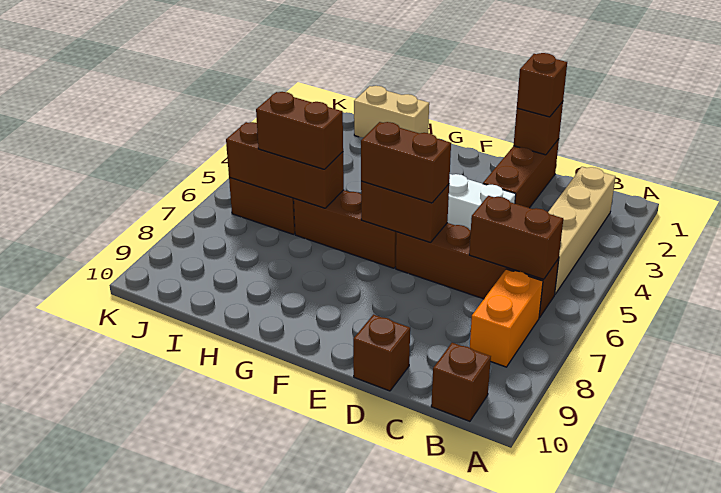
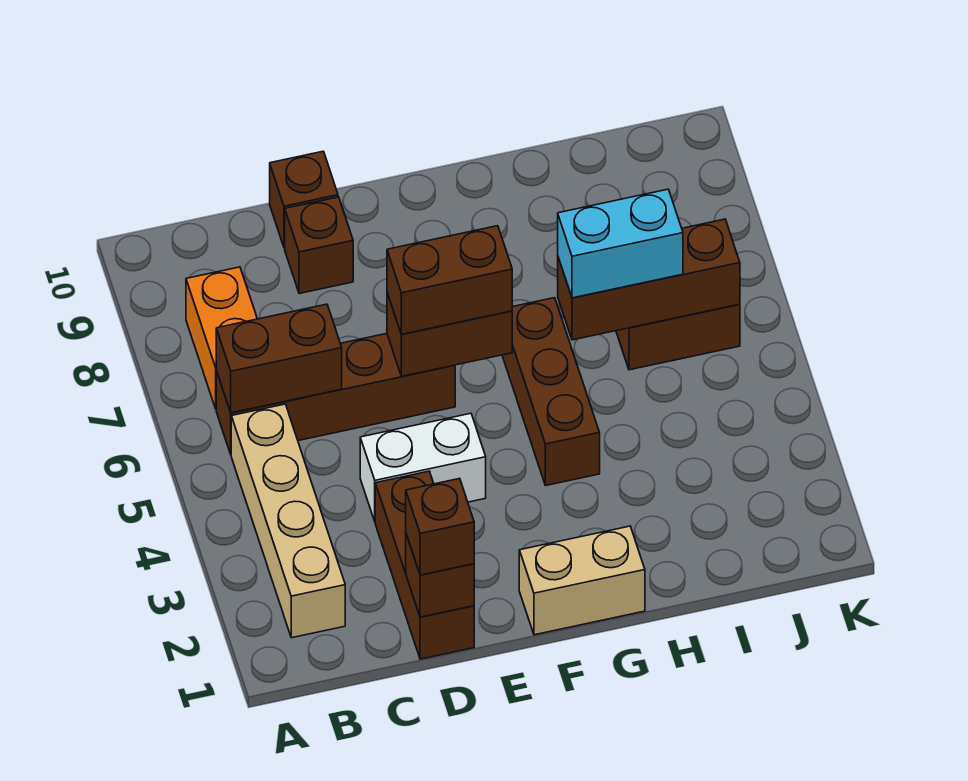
brown 1x1 brick [431,343,491,421] -> brown 1x1 brick moved to [285,197,353,294]
brown 1x3 brick [294,190,396,268] -> brown 1x3 brick turned to [502,298,600,485]
tan 1x2 brick [354,86,429,137] -> tan 1x2 brick moved to [519,526,645,635]
brown 1x2 brick [256,92,343,169] -> cyan 1x2 brick [558,189,683,298]

